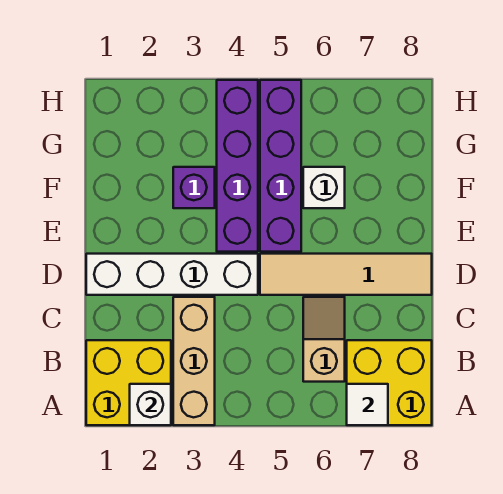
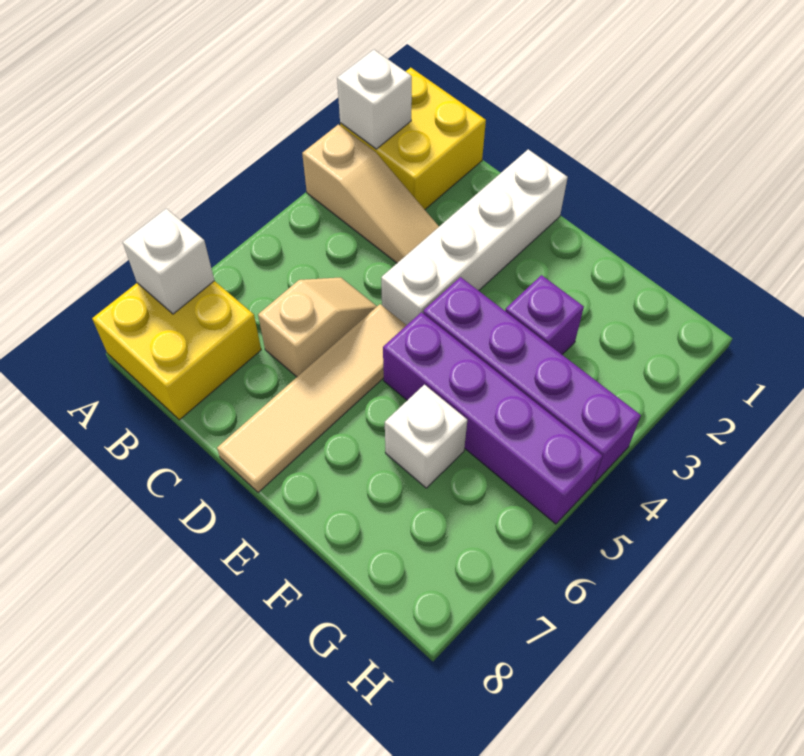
tan 1x3 brick [173,297,215,425] -> tan 1x3 slope [302,124,439,263]
white 1x1 tile [347,384,388,425] -> white 1x1 brick [123,209,214,314]
tan 1x2 slope [303,297,345,382] -> tan 1x2 slope turned to [258,277,377,377]

